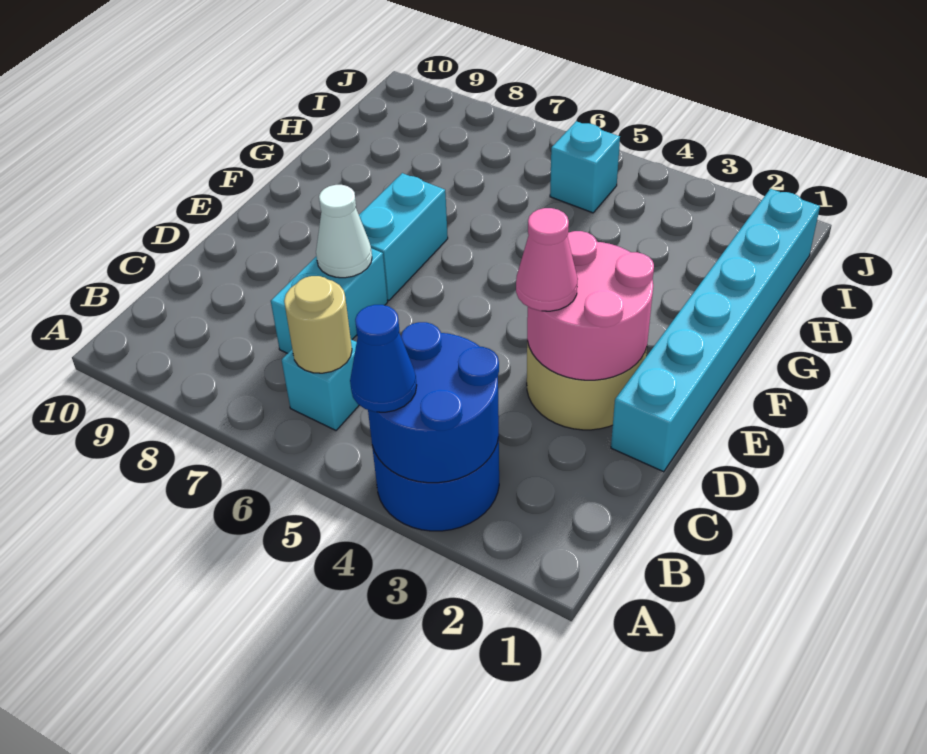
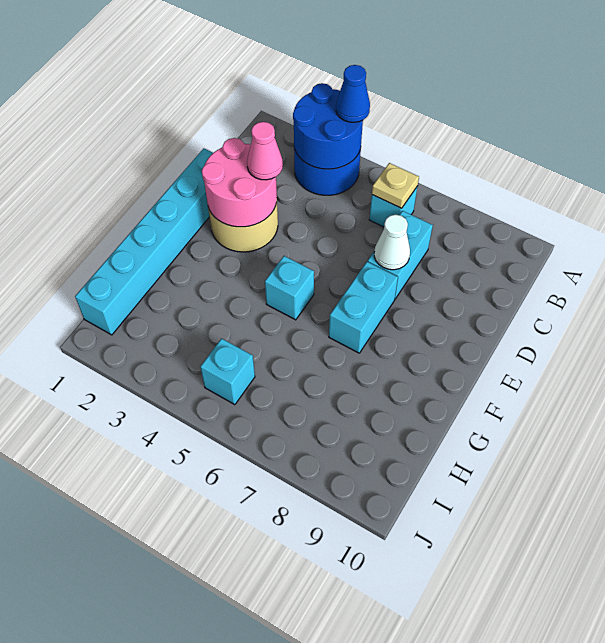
tan 1x1 round brick [284,276,352,373] -> tan 1x1 plate [372,163,419,208]
none -> cyan 1x1 brick [265,256,314,320]

